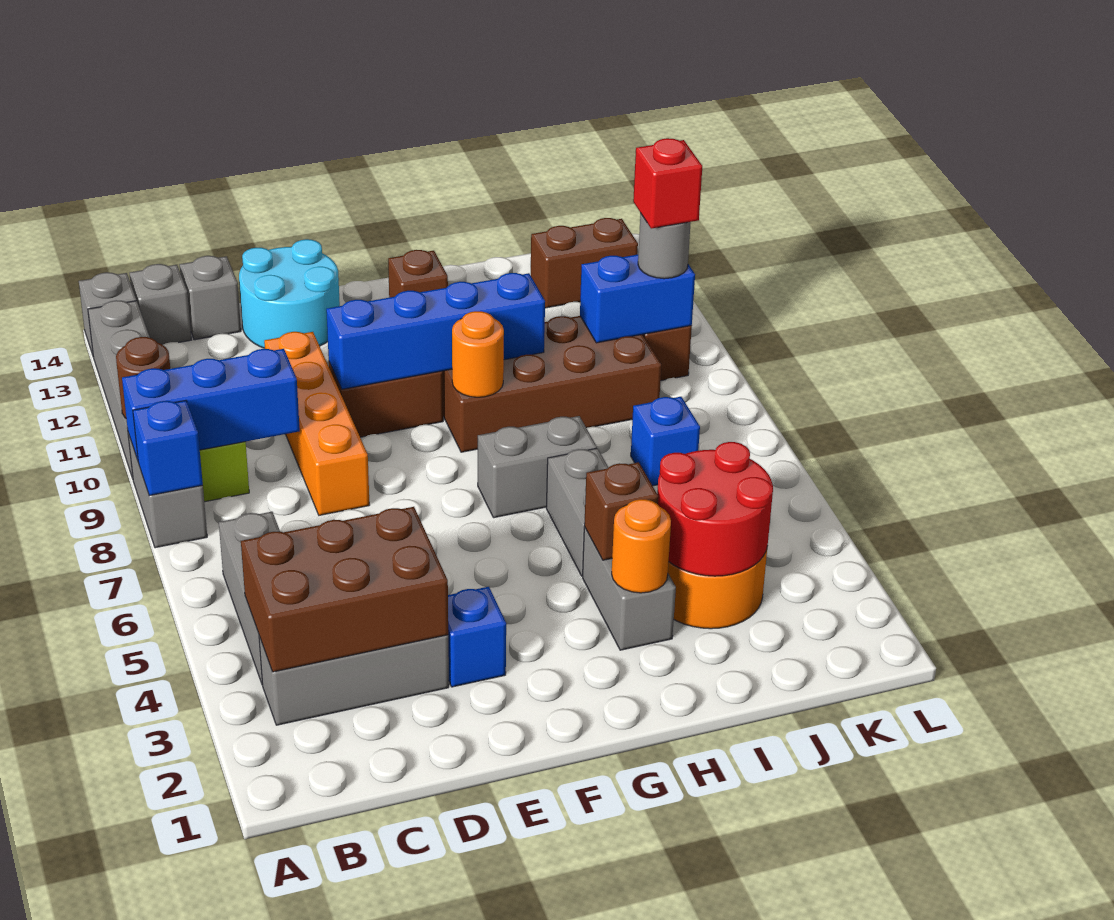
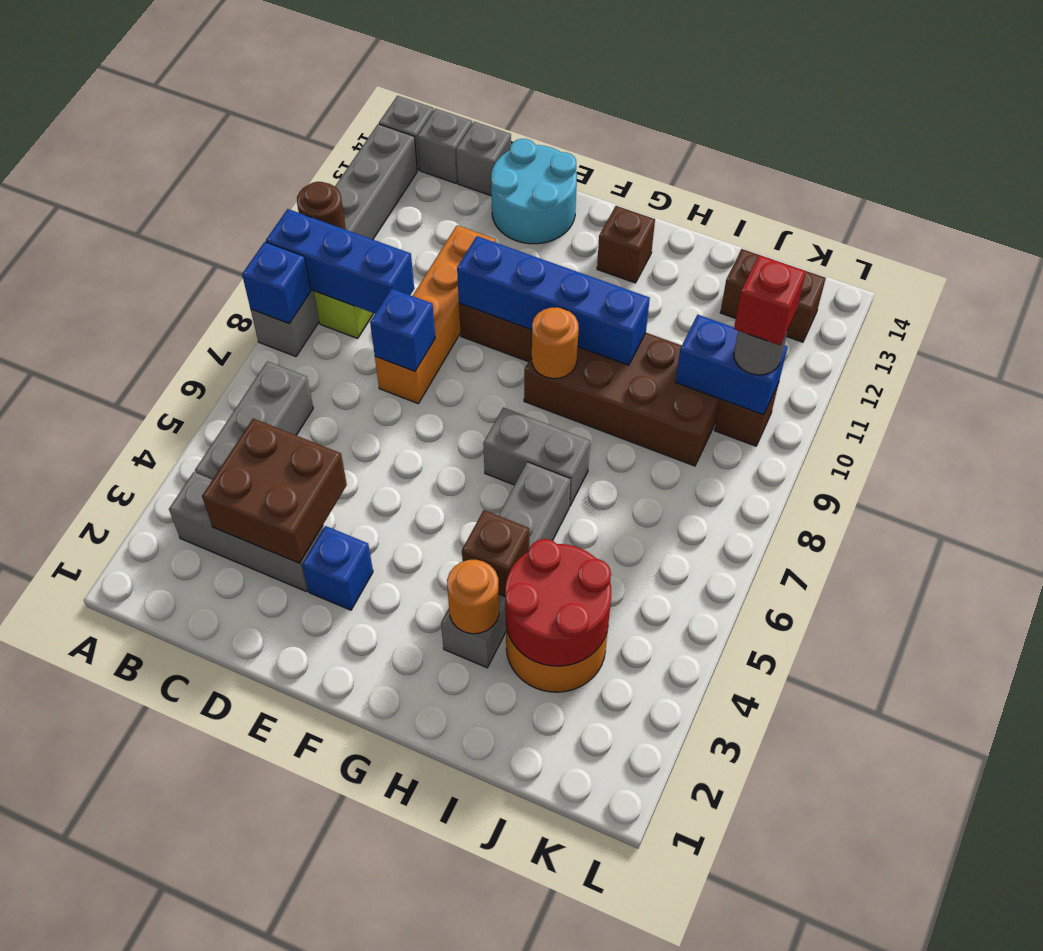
brown 2x3 brick [241,507,448,672] -> brown 2x2 brick [202,418,347,563]
blue 1x1 brick [631,397,700,486] -> blue 1x1 brick moved to [370,289,435,371]

